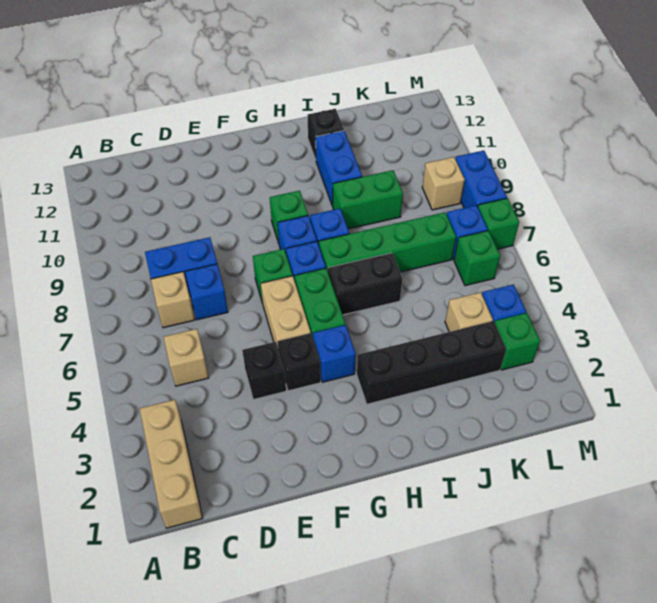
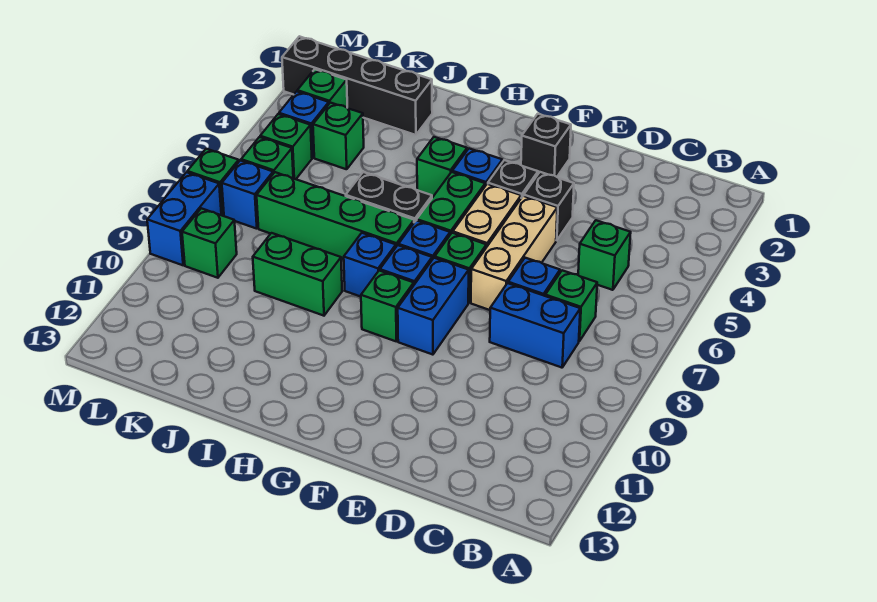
tan 1x3 brick [140,400,202,528] -> tan 1x3 brick moved to [471,196,557,310]
tan 1x1 brick [164,329,209,386] -> green 1x1 brick [578,220,631,290]
tan 1x1 brick [151,272,195,328] -> green 1x1 brick [545,270,597,341]
black 1x4 brick [357,321,506,404] -> black 1x4 brick moved to [282,36,432,135]
none -> green 1x1 brick [417,137,467,198]
blue 1x2 brick [316,131,362,206] -> blue 1x2 brick moved to [398,258,469,355]
black 1x1 brick [308,109,344,160] -> black 1x1 brick moved to [521,114,571,177]
tan 1x1 brick [445,292,493,332] -> green 1x1 brick [313,103,364,169]
none -> green 1x1 brick [260,114,312,179]
tan 1x1 brick [422,157,465,210] -> green 1x1 brick [182,208,237,278]

